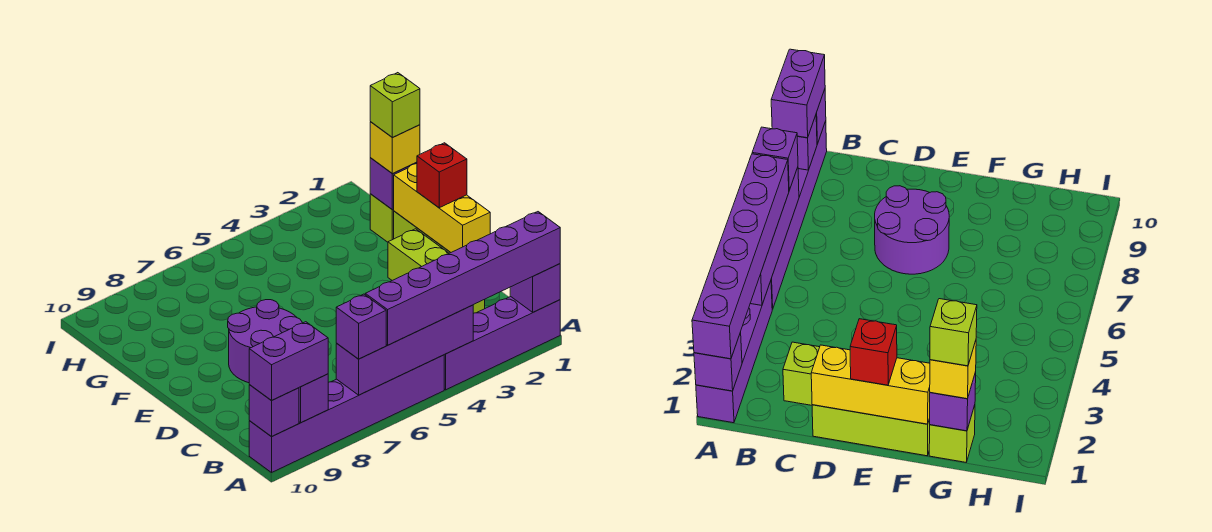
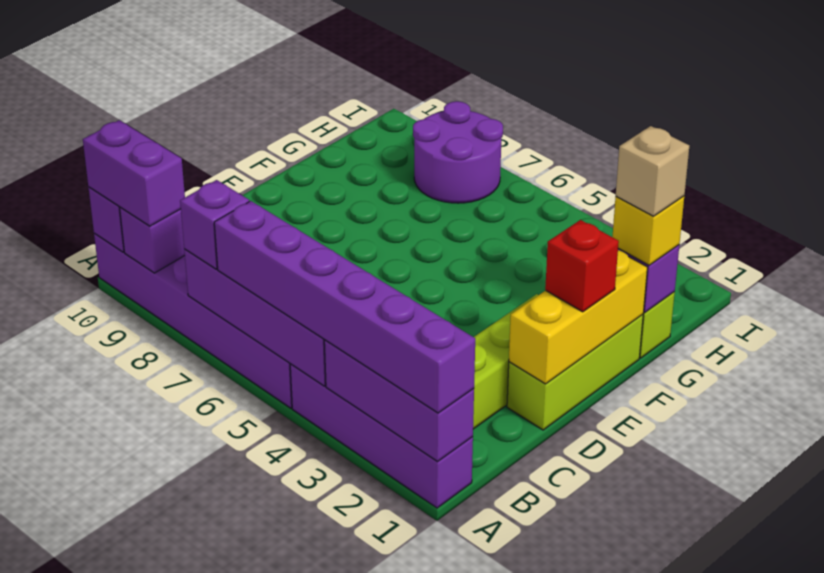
purple 1x1 brick [510,264,560,312] -> purple 1x3 brick [324,340,474,461]
purple 2x2 round brick [228,300,302,383] -> purple 2x2 round brick moved to [413,101,503,203]
lime 1x1 brick [370,73,420,138] -> tan 1x1 brick [616,126,689,216]

